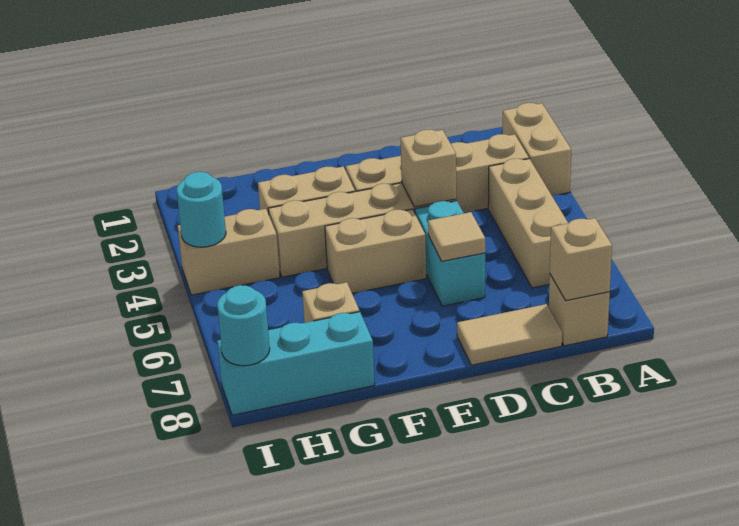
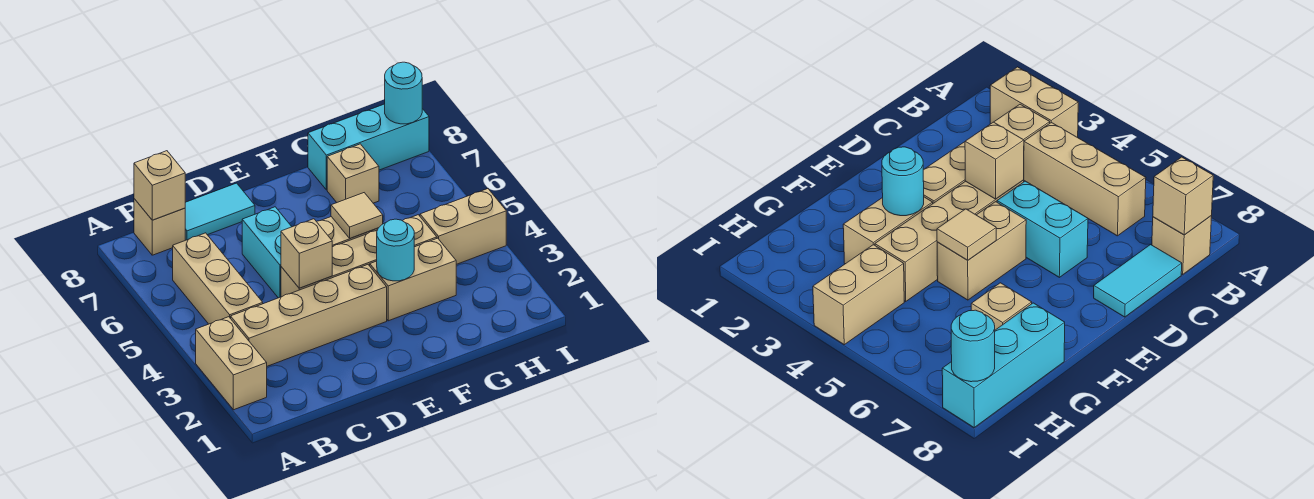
tan 1x2 tile [457,304,562,365] -> cyan 1x2 tile [185,183,255,240]
tan 1x1 tile [428,212,485,261] -> tan 1x1 tile moved to [331,193,383,238]
cyan 1x1 round brick [177,172,226,247] -> cyan 1x1 round brick moved to [377,219,414,281]

